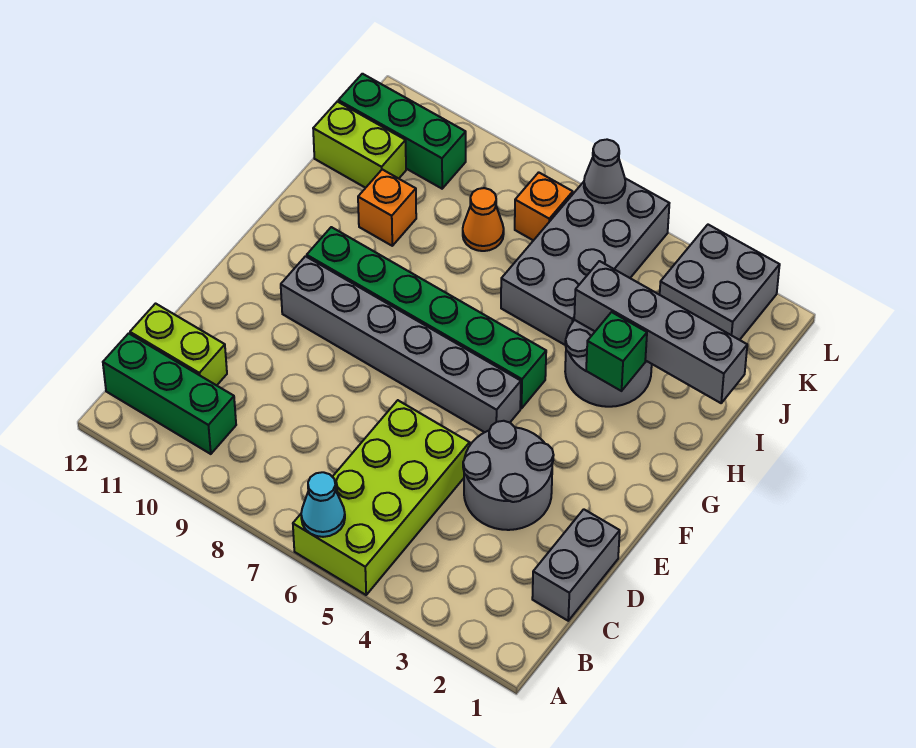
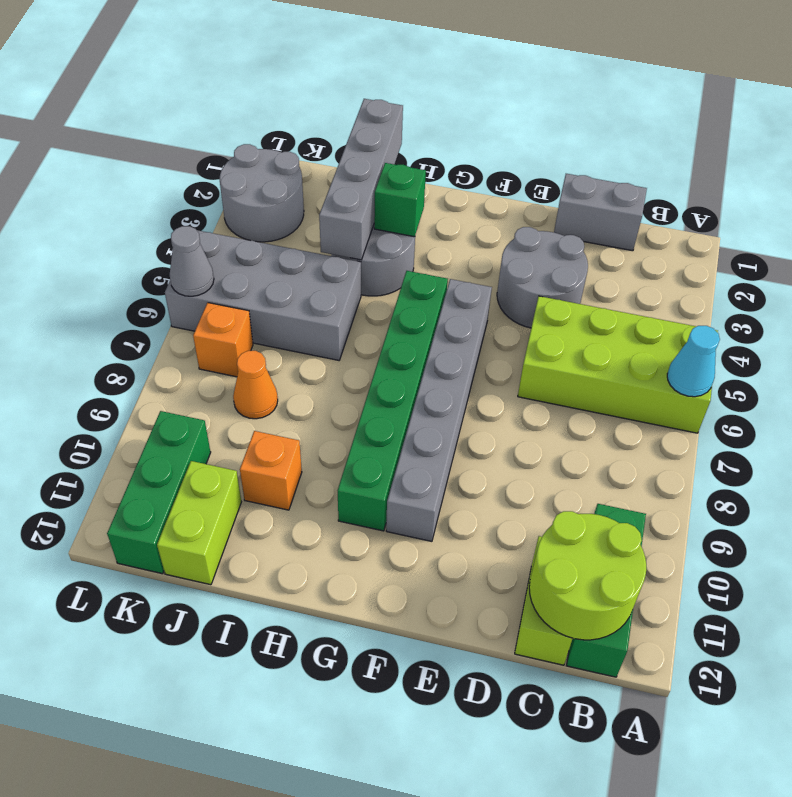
none -> lime 2x2 round brick [529,511,646,640]
grey 2x2 brick [659,225,780,340] -> grey 2x2 round brick [219,144,304,242]

